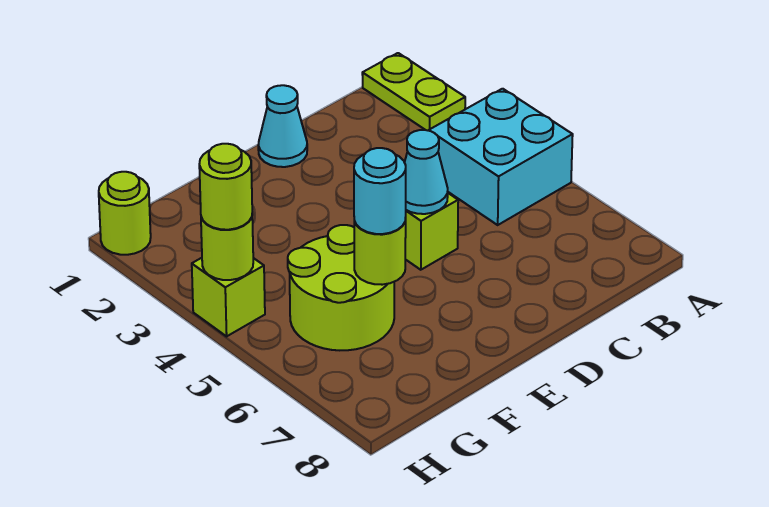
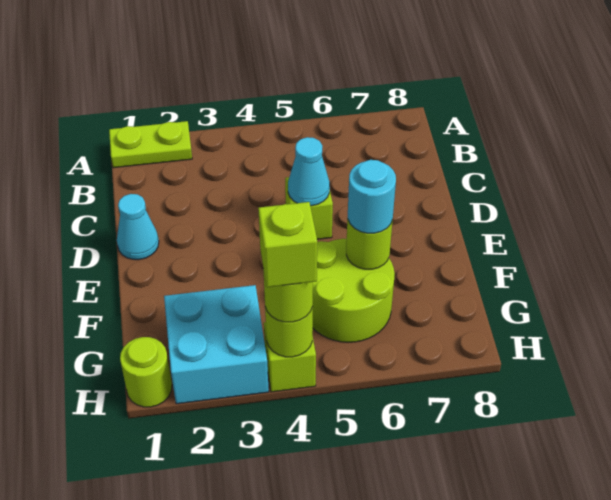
cyan 2x2 brick [429,89,573,225] -> cyan 2x2 brick moved to [164,285,269,404]
none -> lime 1x1 brick [258,202,317,287]

